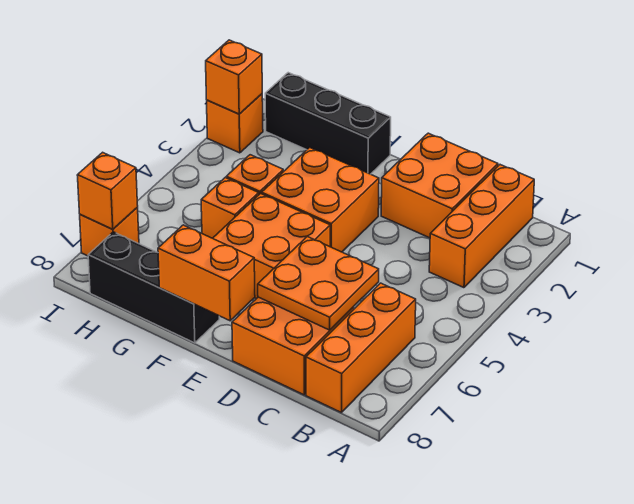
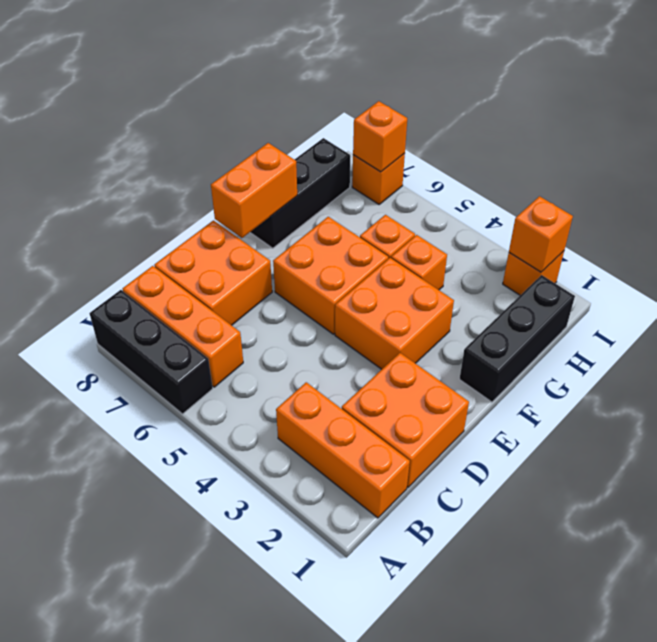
none -> black 1x3 brick [90,290,213,414]
orange 2x2 plate [258,237,379,330] -> none

